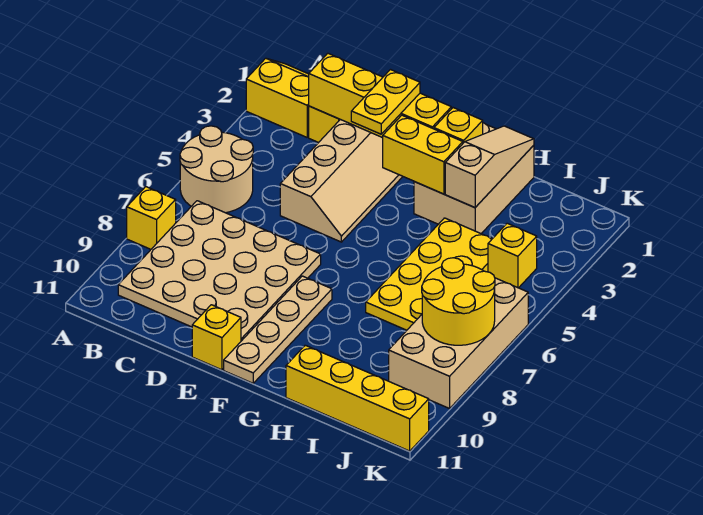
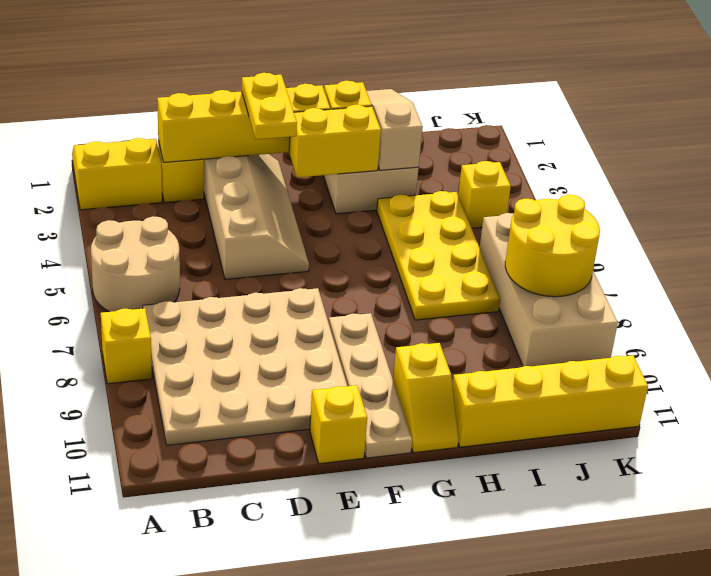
none -> yellow 1x2 slope [393,343,458,453]

